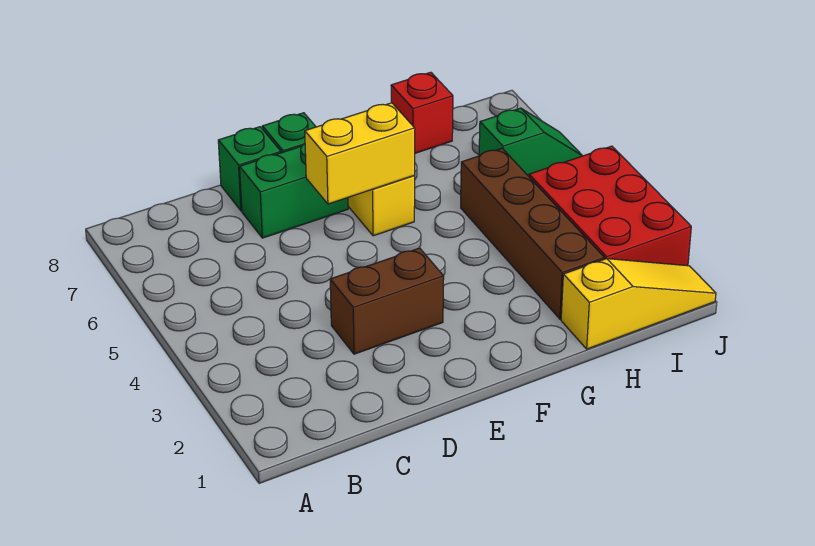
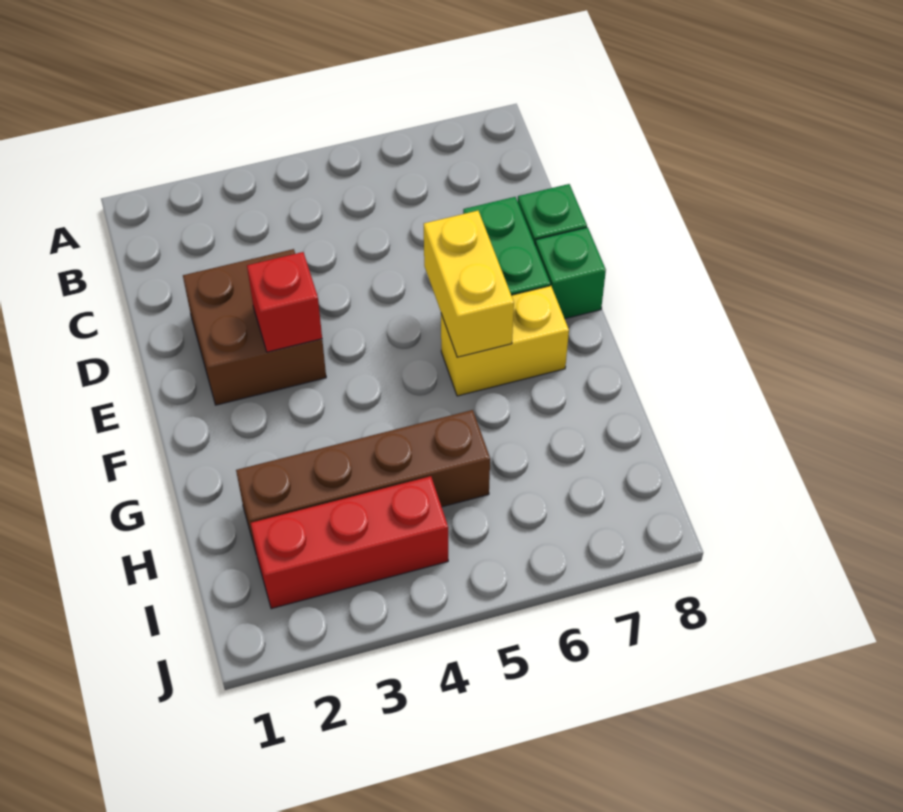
brown 1x2 brick [330,248,444,354] -> brown 2x2 brick [183,249,326,405]
yellow 1x3 slope [561,259,716,349] -> none
red 1x1 brick [391,72,453,153] -> red 1x1 brick moved to [247,252,322,352]
red 2x3 brick [529,146,691,266] -> red 1x3 brick [251,476,448,609]
green 1x2 slope [479,108,582,176] -> none

